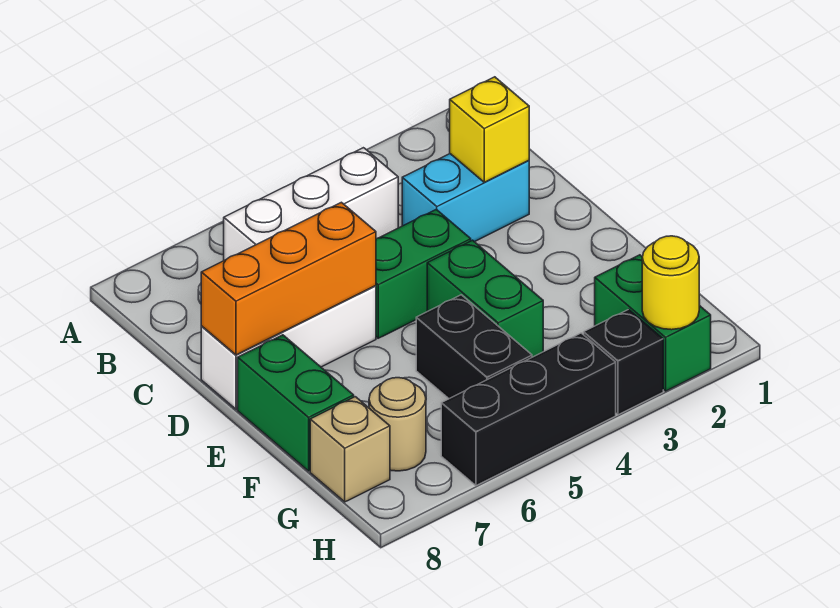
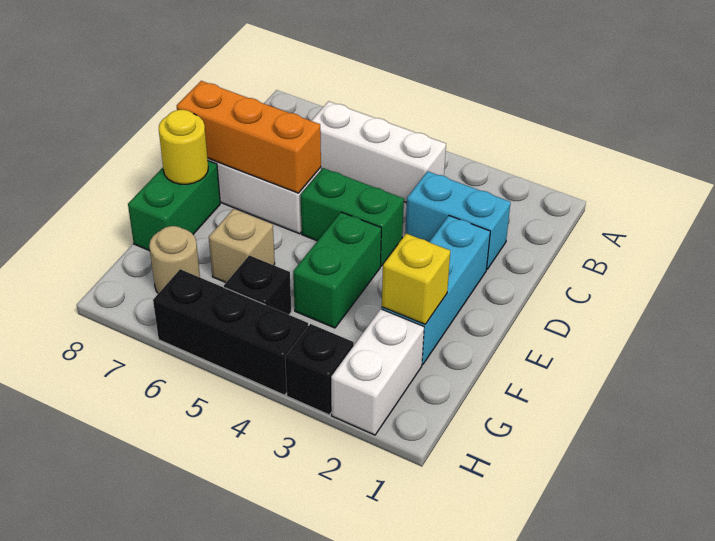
yellow 1x1 brick [450,77,529,182] -> yellow 1x1 brick moved to [382,234,450,324]
none -> cyan 1x3 brick [382,216,490,365]
black 1x2 brick [416,295,532,399] -> black 1x1 brick [224,255,291,315]
green 1x2 brick [595,255,711,391] -> white 1x2 brick [331,309,424,435]
tan 1x1 brick [310,397,390,502] -> tan 1x1 brick moved to [209,209,275,282]
yellow 1x1 round brick [642,236,700,330] -> yellow 1x1 round brick moved to [159,110,208,184]

